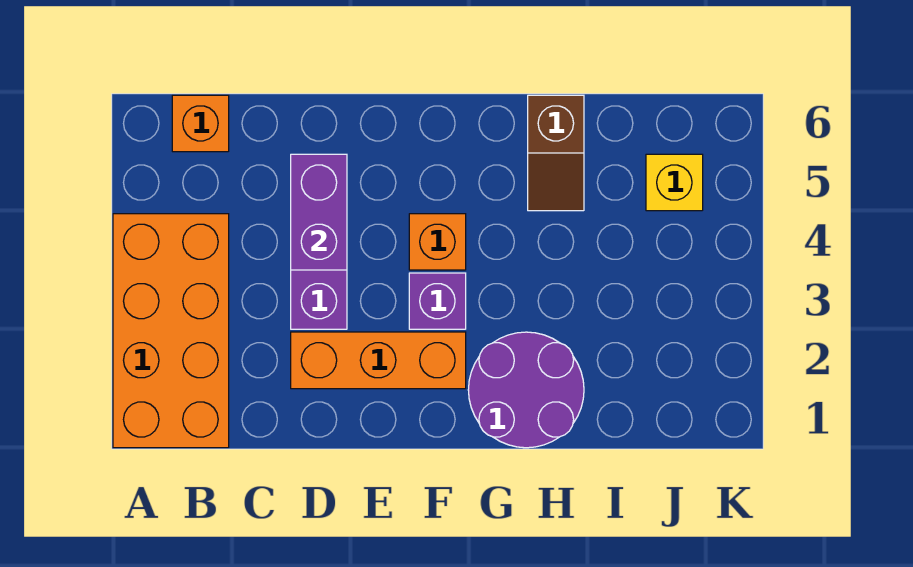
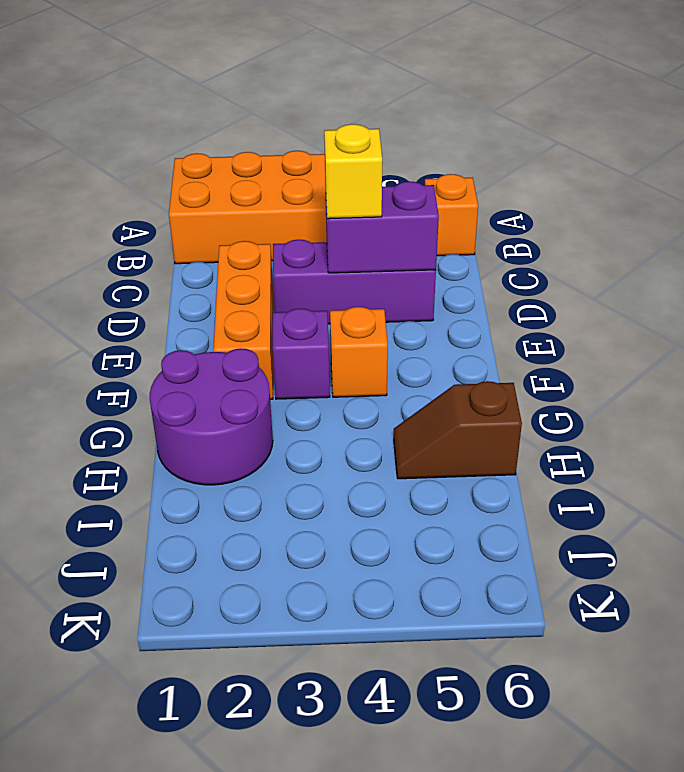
yellow 1x1 brick [646,154,703,211] -> yellow 1x1 brick moved to [324,124,382,219]

